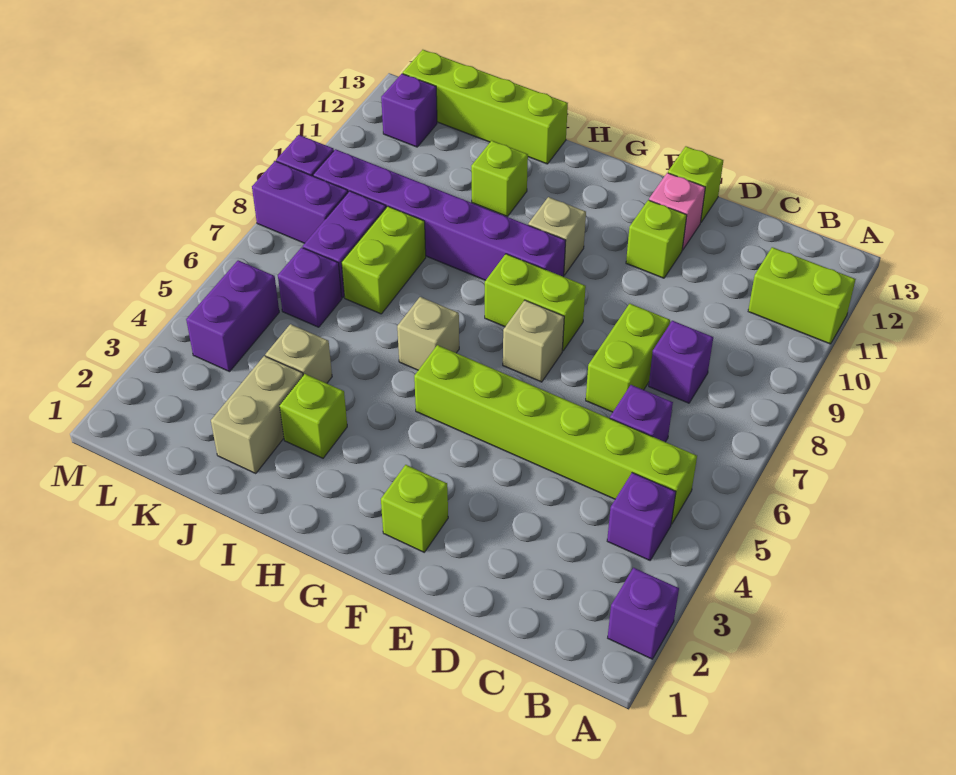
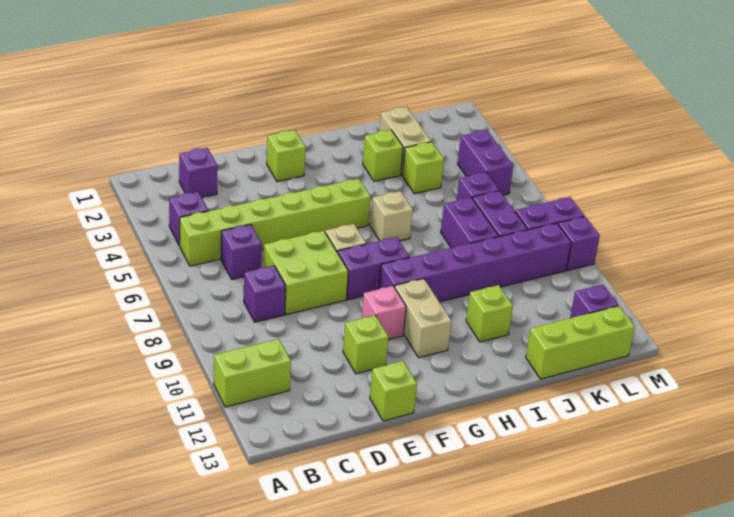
purple 1x1 brick [608,568,679,659] -> purple 1x1 brick moved to [179,148,218,198]
lime 1x2 brick [586,304,670,412] -> lime 2x2 brick [263,231,348,315]
pink 1x1 brick [649,173,705,250] -> pink 1x1 brick moved to [362,286,406,340]
lime 1x2 brick [485,254,586,351] -> purple 1x2 brick [338,237,410,300]
tan 1x1 brick [528,197,586,275] -> tan 1x2 brick [395,279,452,358]
lime 1x4 brick [403,50,568,164] -> lime 1x3 brick [526,306,635,379]
tan 1x1 brick [265,324,332,383] -> lime 1x1 brick [402,142,444,194]
lime 1x2 brick [342,206,426,314] -> purple 1x2 brick [441,198,499,248]

